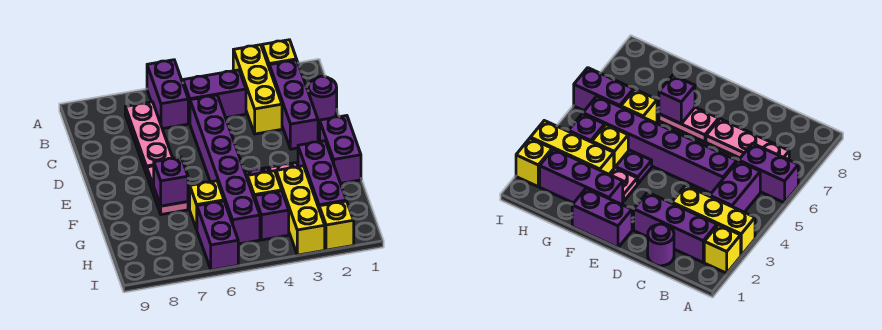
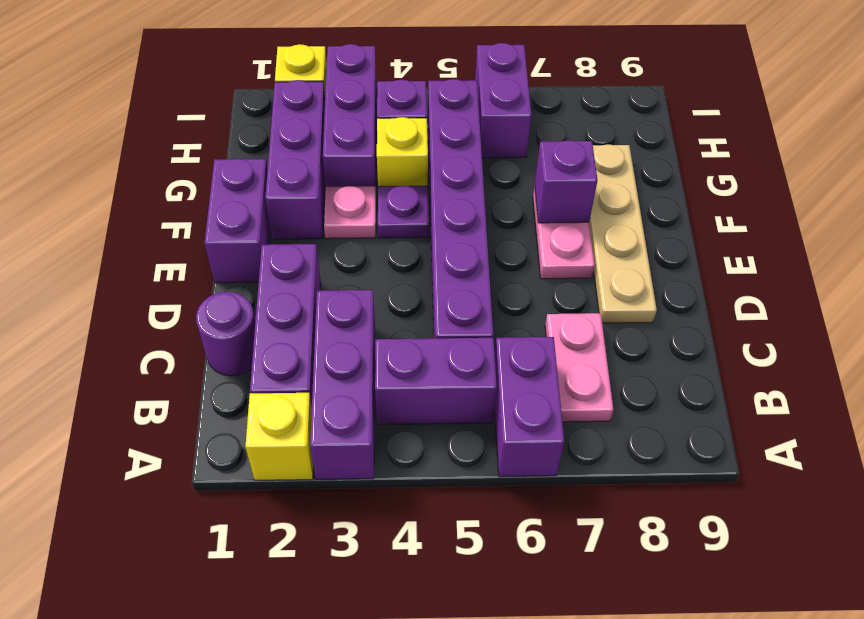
yellow 1x3 brick [233,45,282,134] -> purple 1x3 brick [310,290,375,480]
pink 1x3 plate [125,102,173,174] -> pink 1x2 plate [545,313,613,422]
none -> tan 1x4 plate [589,144,657,323]
yellow 1x3 brick [276,166,325,255] -> purple 1x3 brick [323,44,377,187]
yellow 1x1 brick [190,181,224,229] -> none

